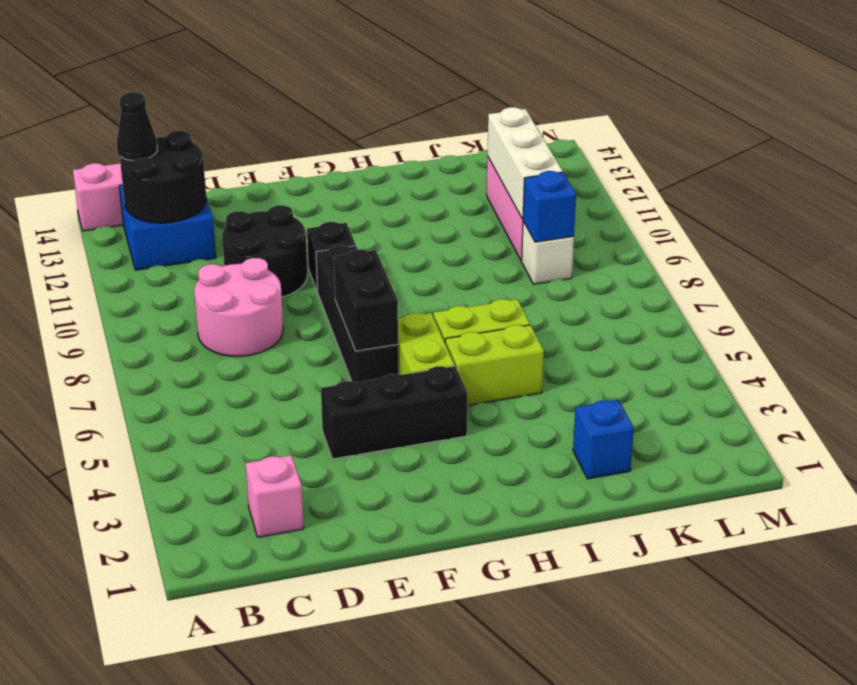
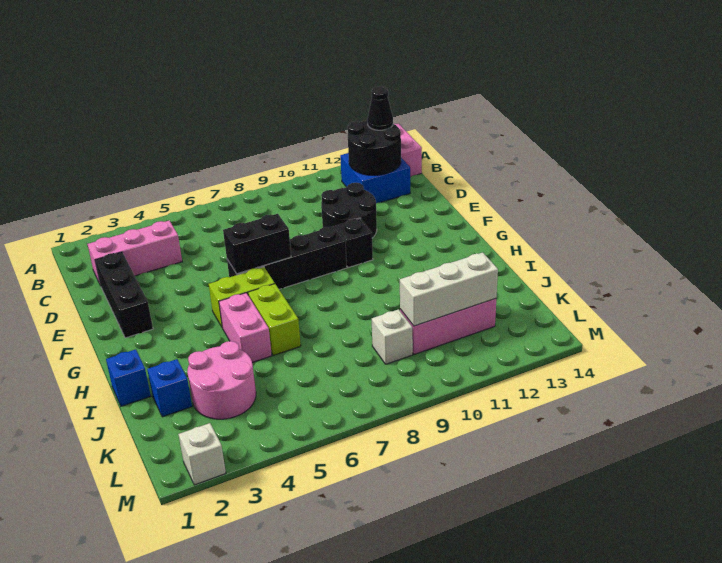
pink 1x1 brick [246,455,304,537] -> pink 1x3 brick [87,221,182,284]
pink 2x2 round brick [194,258,283,357] -> pink 2x2 round brick moved to [187,341,256,419]
black 1x3 brick [321,366,467,459] -> black 1x3 brick moved to [95,252,153,338]
lime 1x2 brick [445,325,544,406] -> pink 1x2 brick [219,293,272,363]
blue 1x1 brick [523,171,576,242] -> blue 1x1 brick moved to [106,349,151,406]
none -> white 1x1 brick [178,423,226,485]

